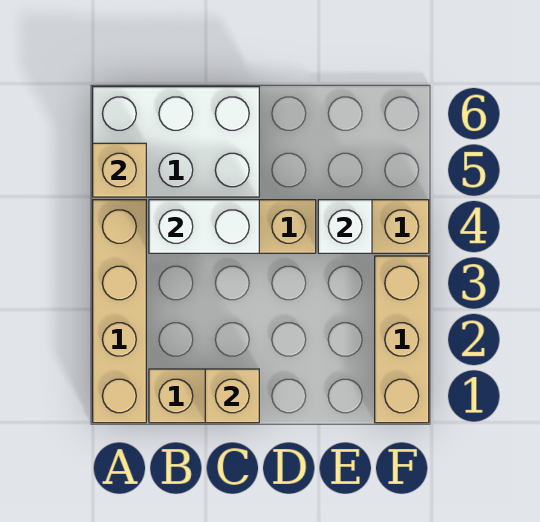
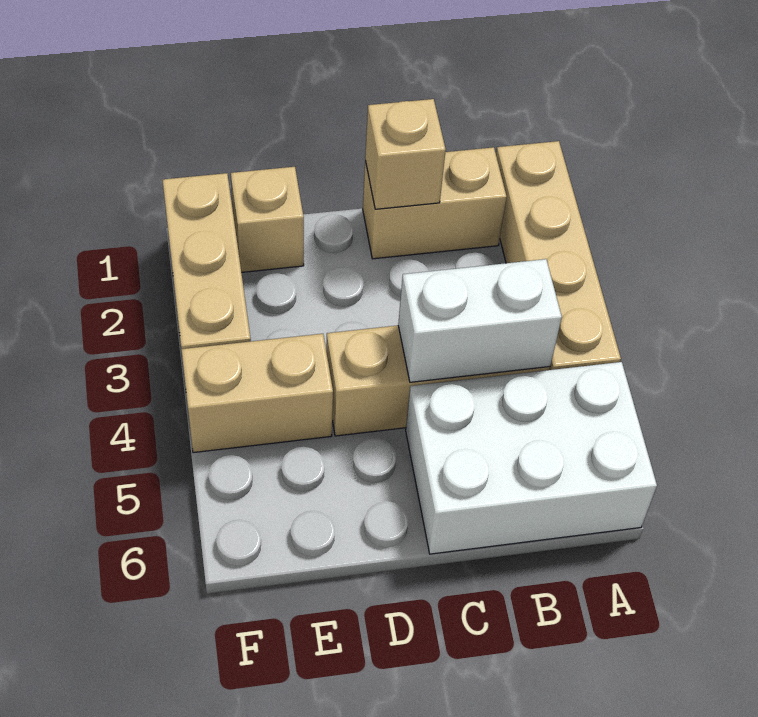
tan 1x1 brick [93,143,146,197] -> tan 1x1 brick moved to [231,167,304,272]
white 1x1 brick [318,200,372,253] -> none

